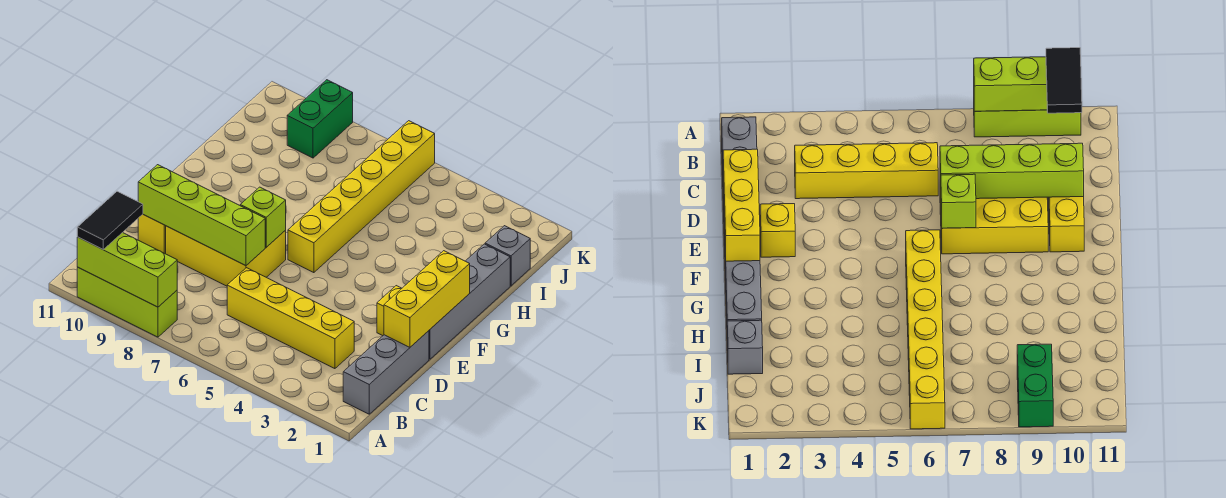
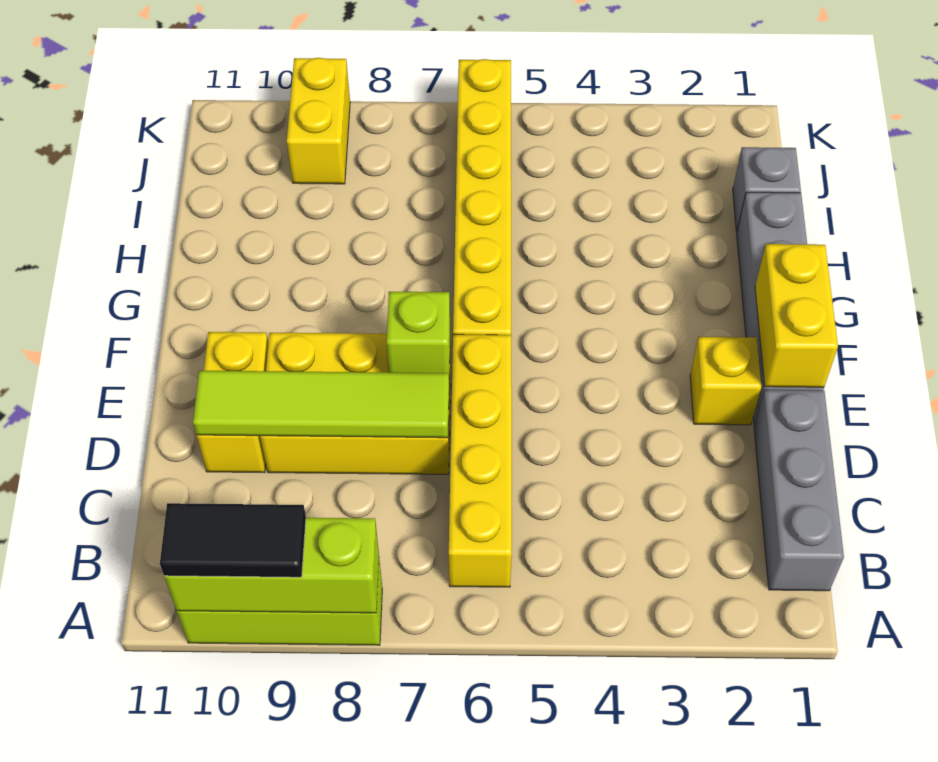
black 1x2 tile [77,191,143,249] -> black 1x2 tile turned to [160,503,306,577]
yellow 1x4 brick [227,268,354,369] -> yellow 1x4 brick turned to [449,334,512,587]
yellow 1x3 brick [384,251,470,347] -> yellow 1x2 brick [755,244,838,387]
lime 1x4 brick [138,165,265,266] -> lime 1x4 tile [193,371,449,438]
green 1x2 brick [287,80,353,158] -> yellow 1x2 brick [287,58,350,184]

